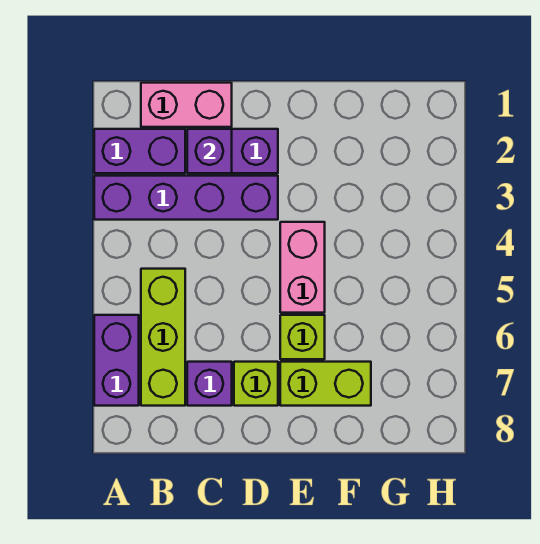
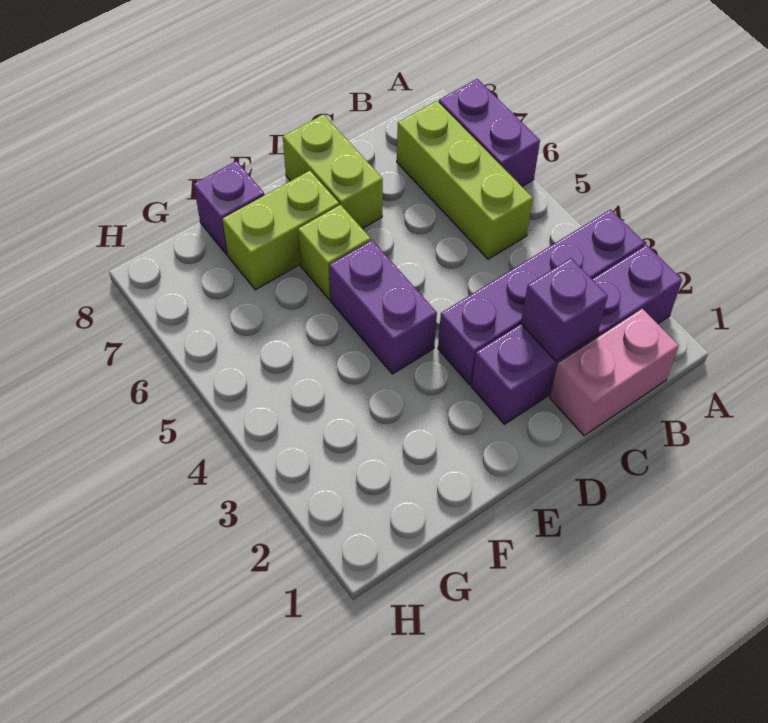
purple 1x1 brick [187,362,232,406] -> purple 1x1 brick moved to [194,161,264,255]
lime 1x1 brick [234,362,278,406] -> lime 1x2 brick [283,114,383,229]
pink 1x2 brick [280,222,325,313] -> purple 1x2 brick [329,240,437,374]

